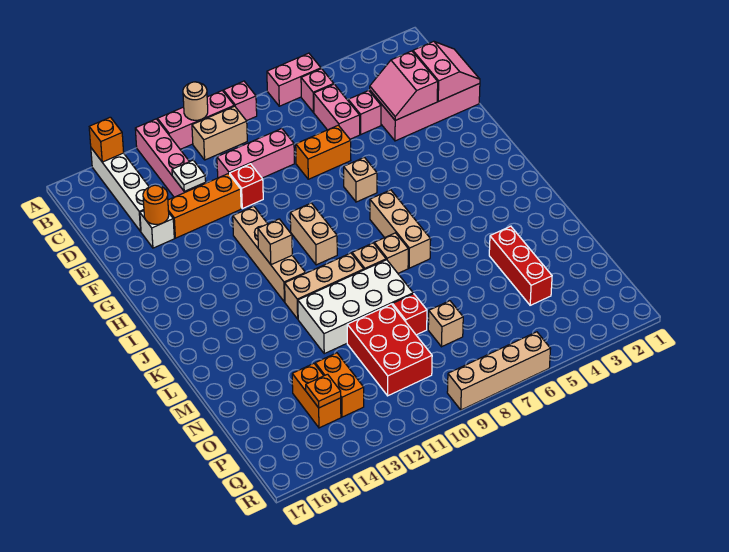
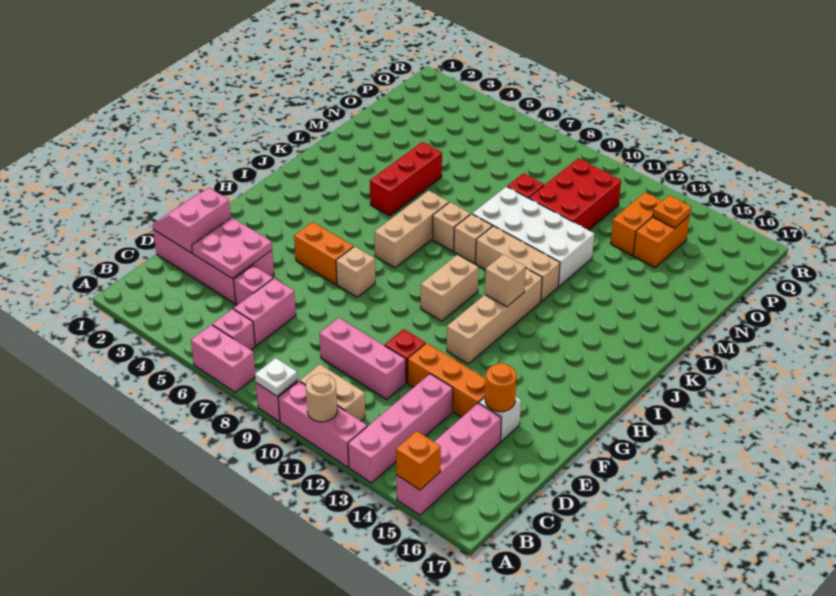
white 1x4 brick [91,148,149,231] -> pink 1x4 brick [396,403,501,515]
pink 2x2 slope [370,51,438,120] -> pink 2x2 plate [192,218,272,279]
white 1x1 plate [172,160,206,191] -> white 1x1 plate moved to [255,358,298,396]
orange 1x2 brick [296,125,351,179] -> orange 1x2 brick moved to [294,222,353,284]
red 1x3 brick [489,226,552,305] -> red 1x3 brick moved to [370,142,442,216]
tan 1x1 brick [428,301,463,347] -> none
tan 1x4 brick [447,332,550,410] -> none

